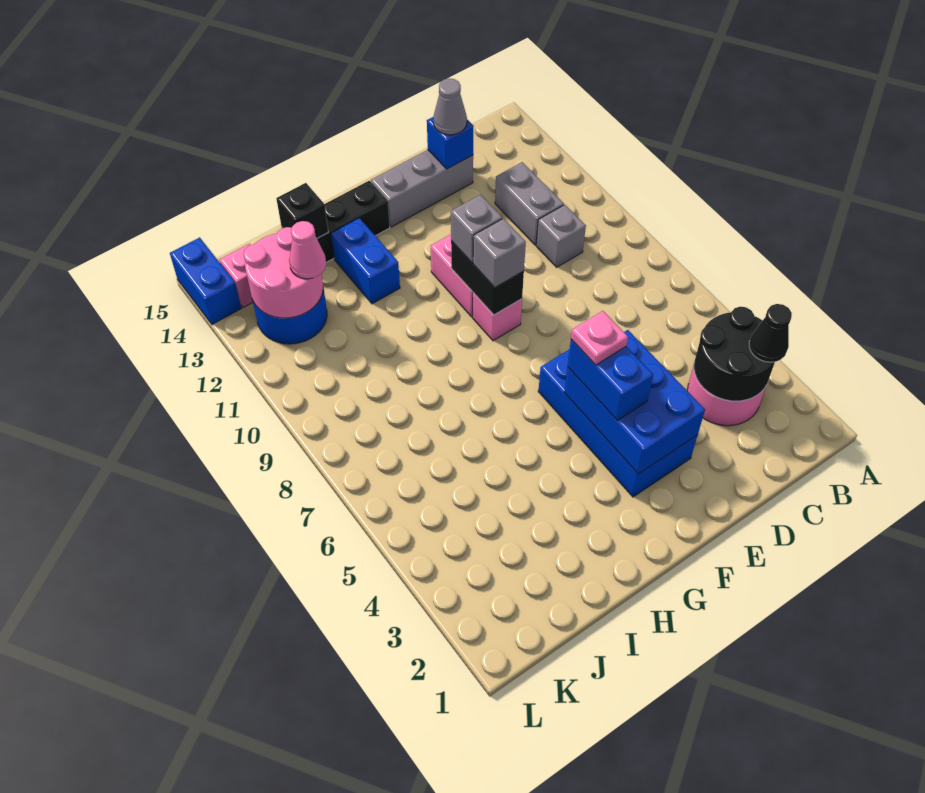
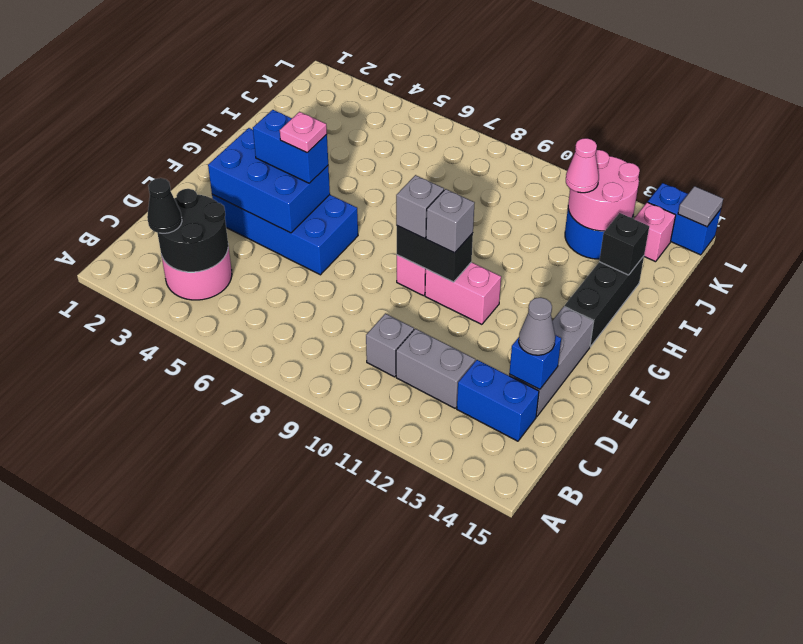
blue 1x2 brick [331,218,400,304] -> blue 1x2 brick moved to [457,360,539,441]
none -> grey 1x1 tile [678,186,723,227]

